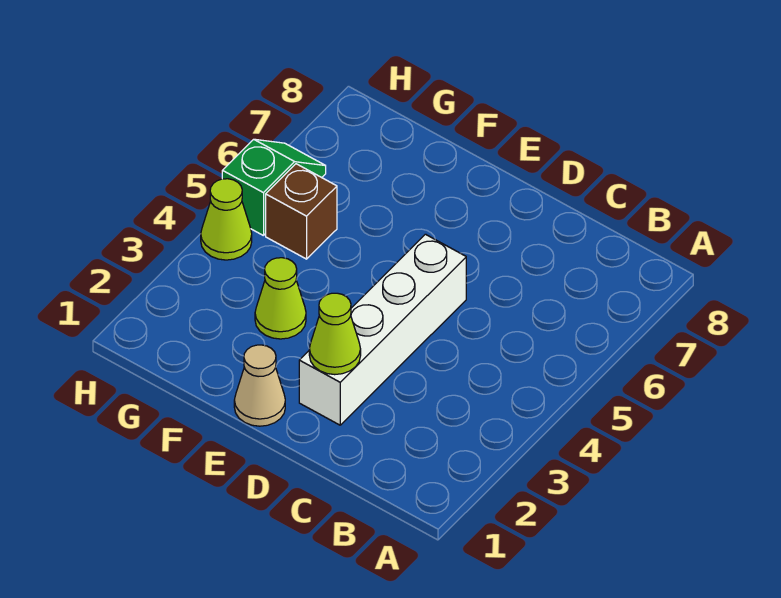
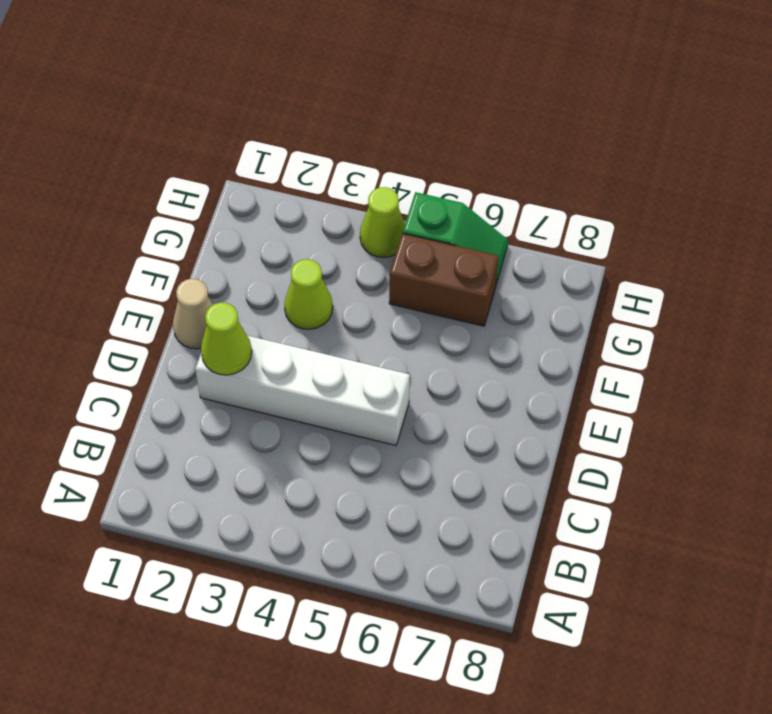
brown 1x1 brick [266,164,337,259] -> brown 1x2 brick [389,233,499,326]

